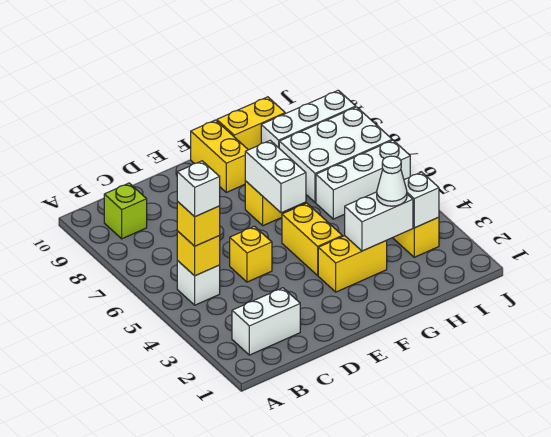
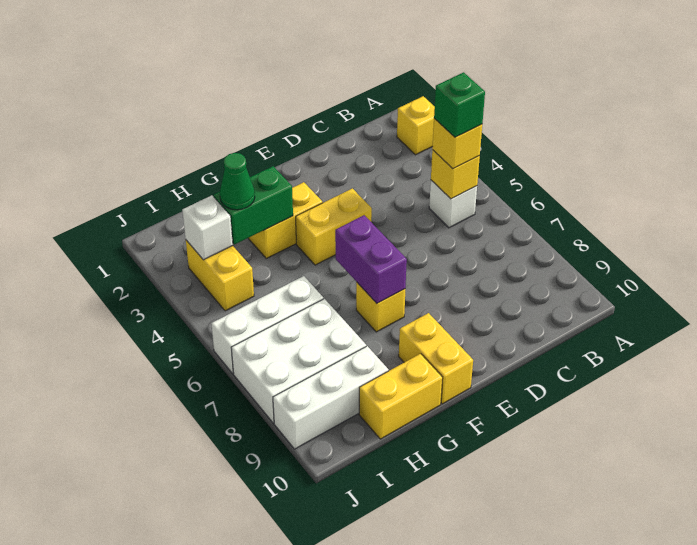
white 1x2 brick [232,288,300,355] -> none
white 1x1 brick [177,161,220,217] -> green 1x1 brick [434,72,485,137]
lime 1x1 brick [104,183,147,239] -> none
yellow 1x1 brick [230,226,272,282] -> yellow 1x1 brick moved to [397,96,435,155]
yellow 1x2 brick [282,203,342,275] -> yellow 1x2 brick turned to [296,188,372,265]
white 1x2 brick [245,140,306,213] -> purple 1x2 brick [335,215,407,303]
white 1x2 brick [345,192,413,251] -> green 1x2 brick [214,166,293,244]
white 1x1 cone [377,156,407,206] -> green 1x1 cone [220,153,255,210]

